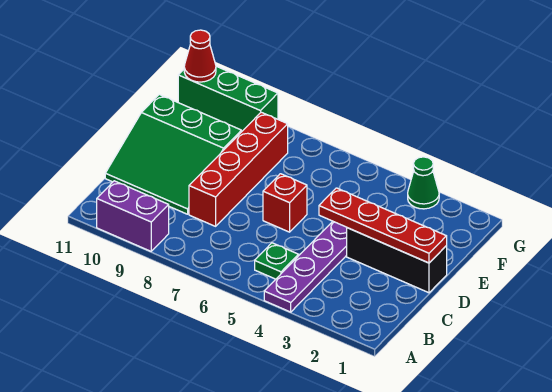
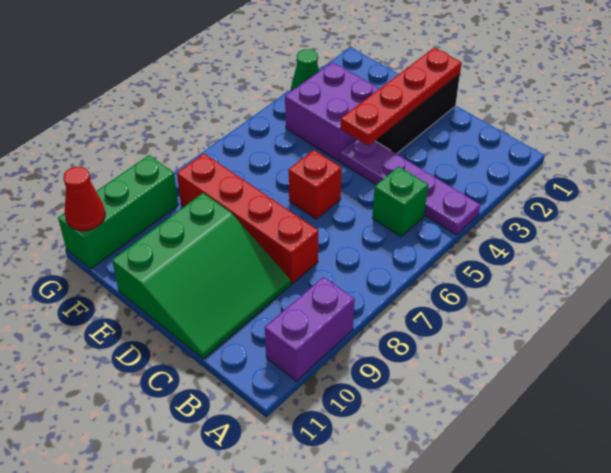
green 1x1 plate [255,243,298,279] -> green 1x1 brick [372,166,428,237]
none -> purple 2x2 brick [285,62,379,161]

